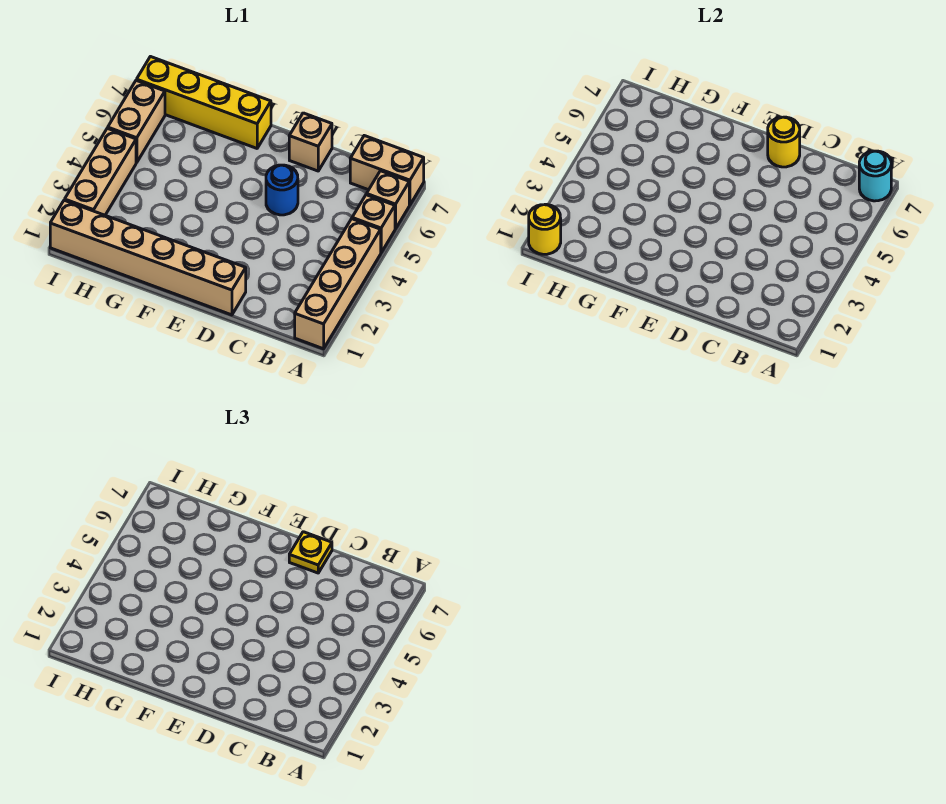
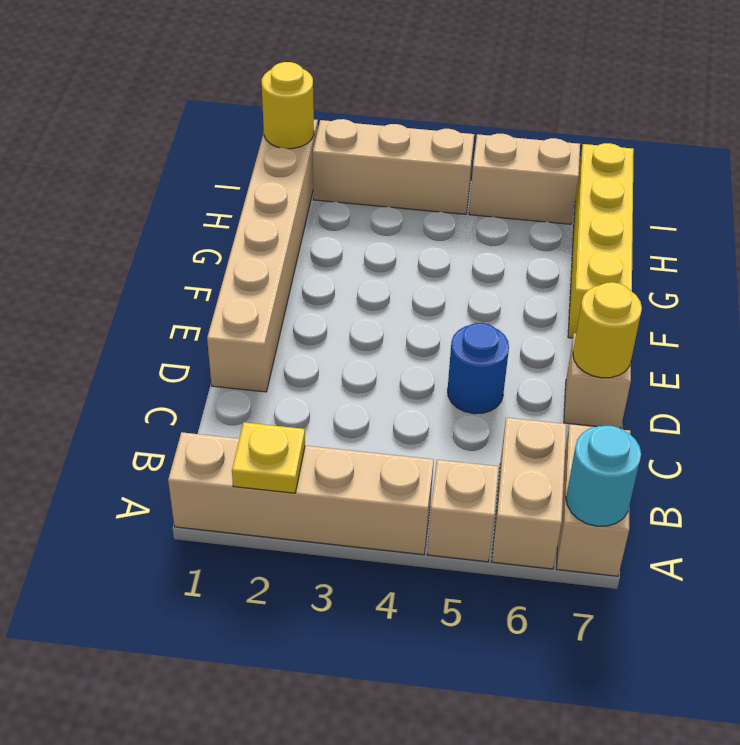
tan 1x1 brick [367,171,409,229] -> tan 1x2 brick [492,418,566,569]
yellow 1x1 plate [289,532,332,573] -> yellow 1x1 plate moved to [232,422,305,493]

